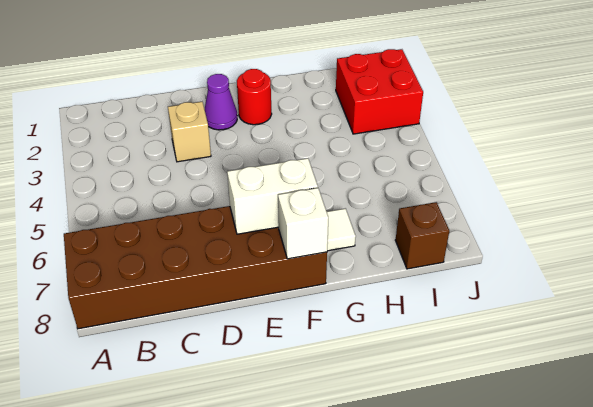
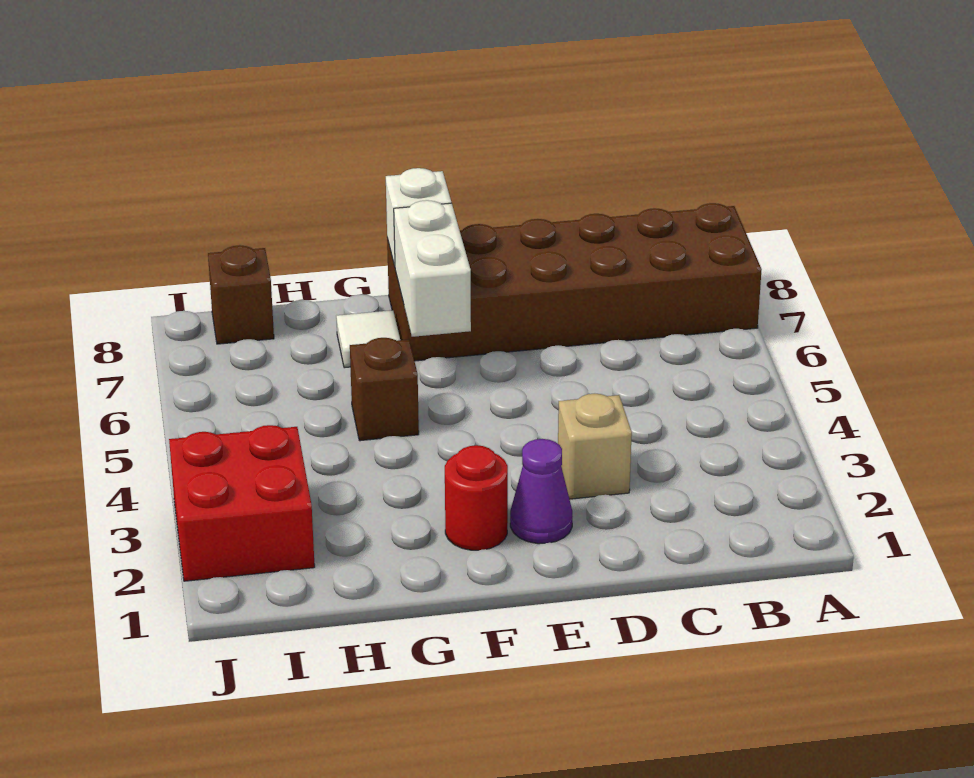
white 1x2 brick [227,158,318,234] -> white 1x2 brick turned to [394,200,471,337]
none -> brown 1x1 brick [350,338,419,441]

